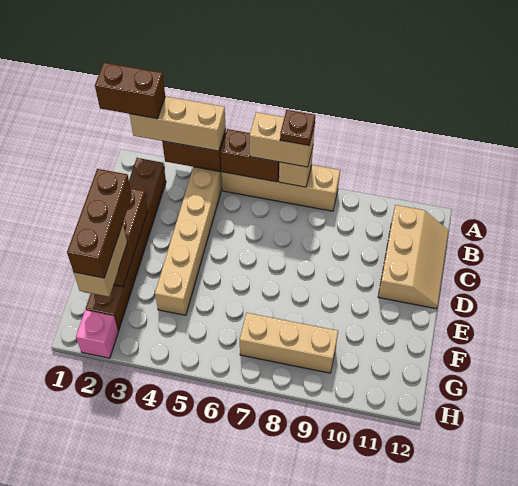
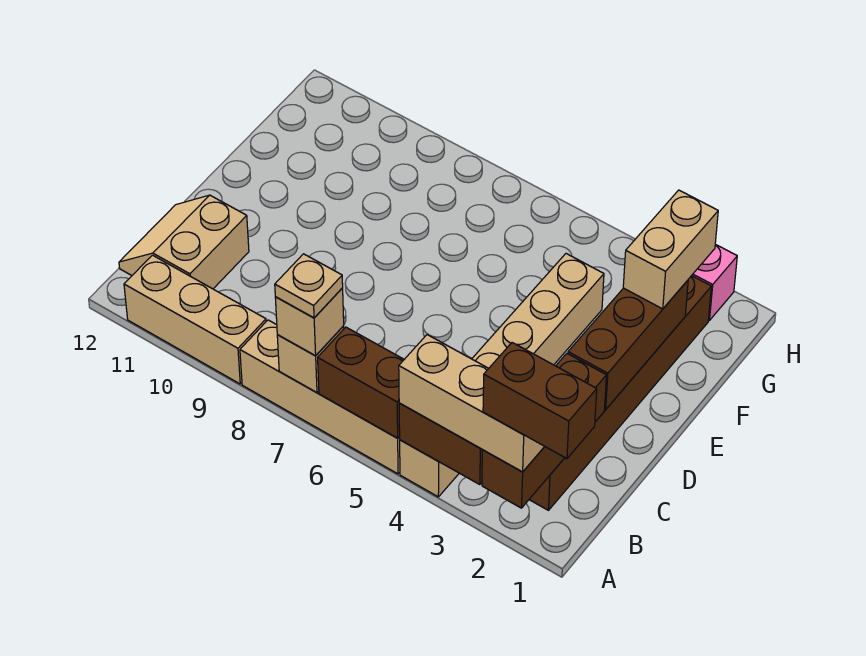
tan 1x2 brick [250,112,315,167] -> tan 1x1 brick [275,288,344,356]
brown 1x1 plate [280,110,315,146] -> tan 1x1 plate [275,254,343,318]
tan 2x3 slope [378,205,449,309] -> tan 2x2 slope [119,195,249,289]
brown 1x3 brick [67,169,132,278] -> brown 1x3 brick moved to [482,354,606,508]
tan 1x3 brick [240,313,338,373] -> tan 1x3 brick moved to [124,255,266,384]

